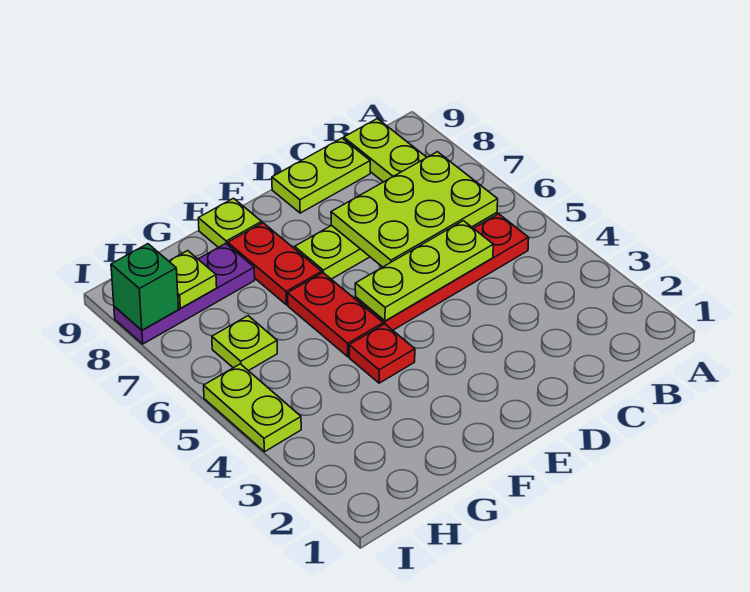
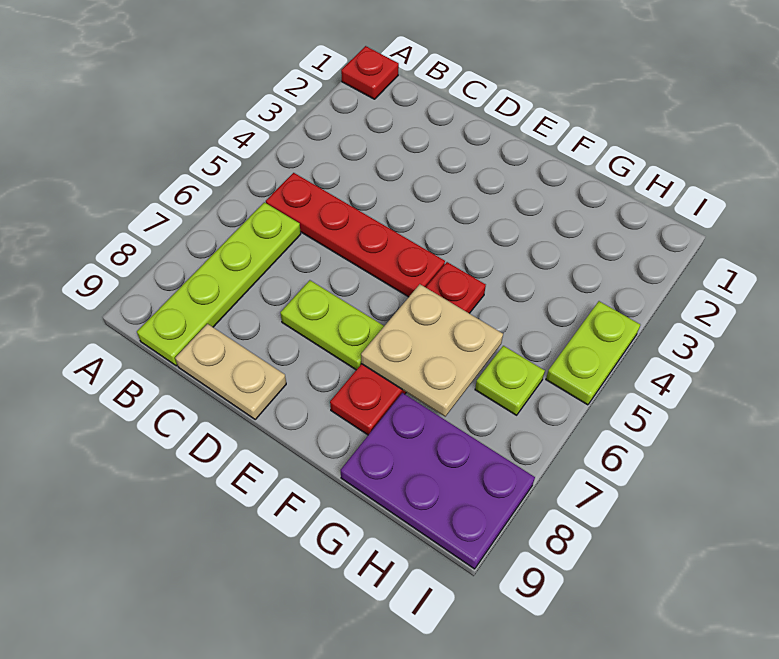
lime 2x3 plate [331,152,498,267] -> none
lime 1x3 plate [355,221,493,321] -> none
lime 1x2 plate [272,138,370,213] -> tan 1x2 plate [175,324,286,419]
red 1x1 plate [349,324,415,383] -> red 1x1 plate moved to [341,46,399,99]
none -> tan 2x2 plate [361,284,503,417]
lime 1x1 plate [198,198,262,248] -> none
purple 1x3 plate [114,244,255,344] -> purple 2x3 plate [341,393,535,569]
lime 1x1 plate [169,251,217,308] -> none
green 1x1 brick [111,244,179,330] -> none

